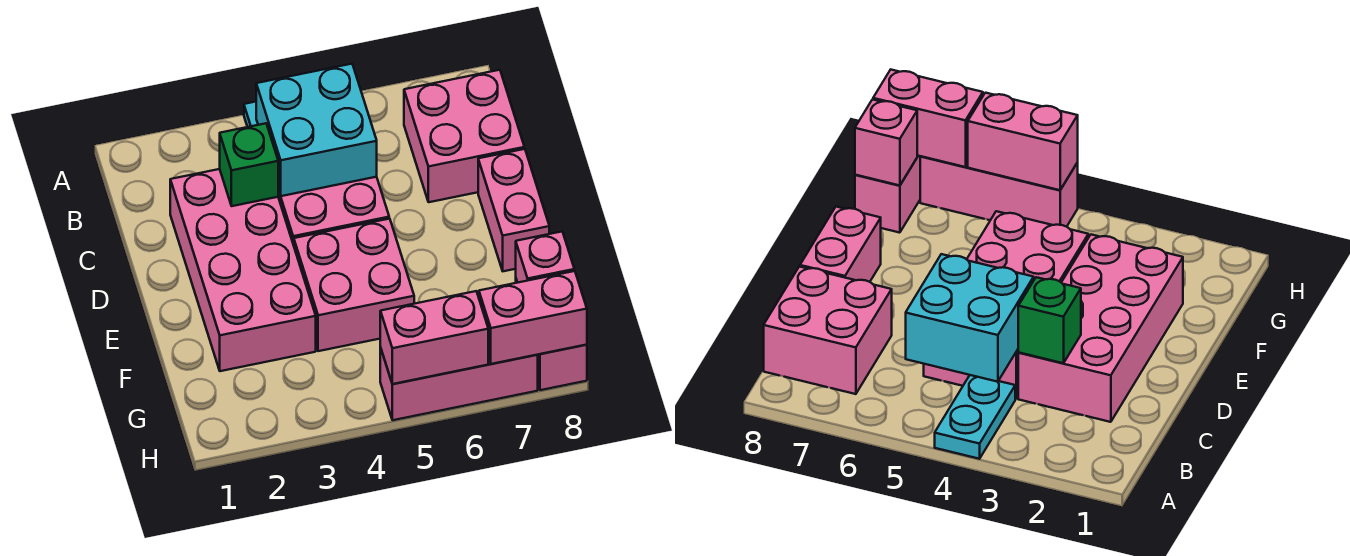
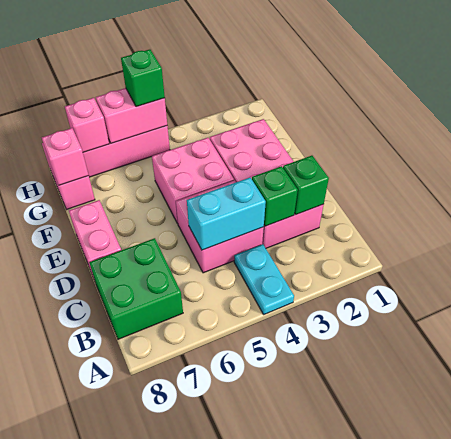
cyan 2x2 brick [256,64,377,196] -> cyan 1x2 brick [187,178,266,250]
pink 2x2 brick [404,70,524,202] -> green 2x2 brick [89,238,183,339]
none -> green 1x1 brick [283,156,329,214]
none -> green 1x1 brick [121,50,165,107]
pink 1x2 brick [479,271,587,364] -> pink 1x1 brick [65,98,109,152]

